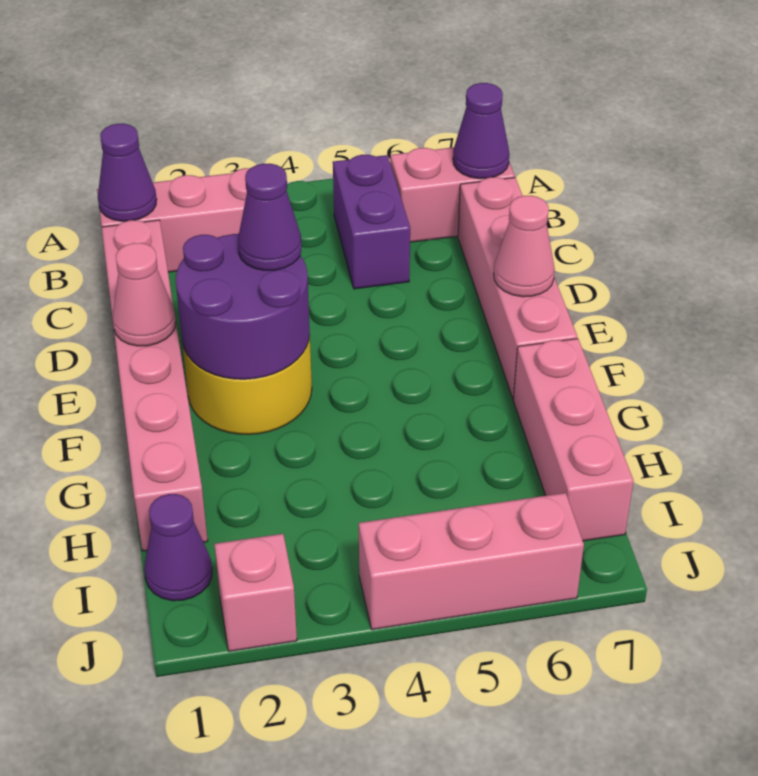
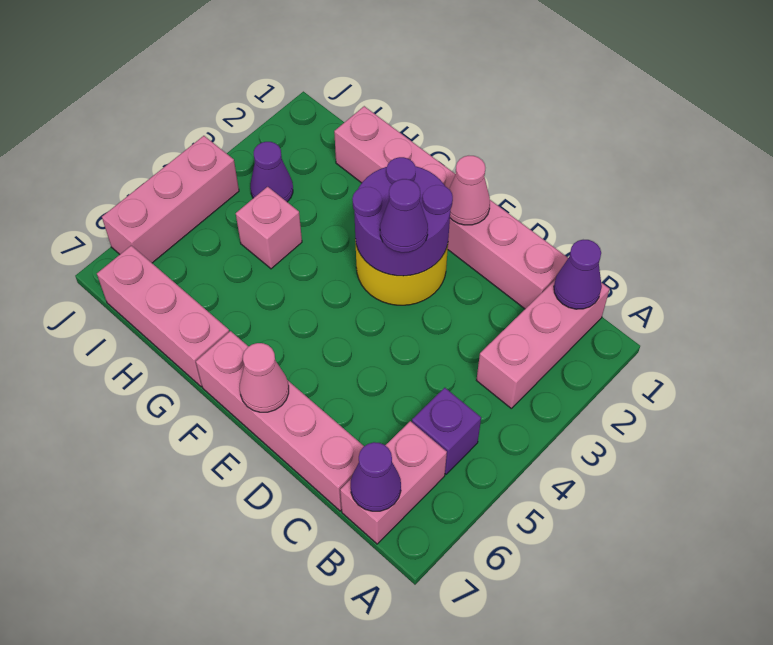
purple 1x2 brick [333,155,410,289] -> purple 1x1 brick [412,388,481,474]
purple 1x1 cone [144,494,212,601] -> purple 1x1 cone moved to [250,142,293,202]
pink 1x1 brick [214,534,297,651] -> pink 1x1 brick moved to [236,187,302,269]

